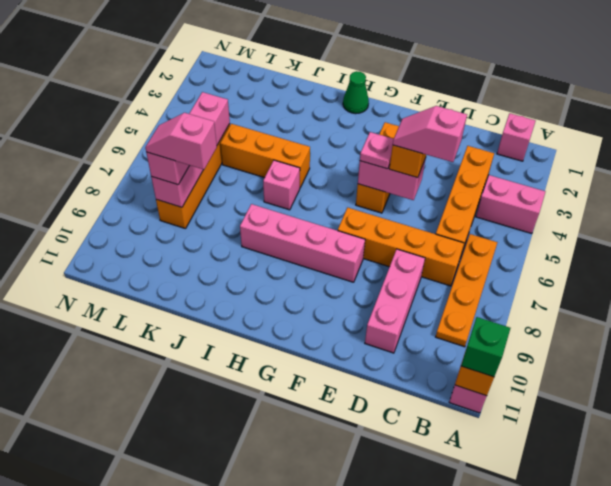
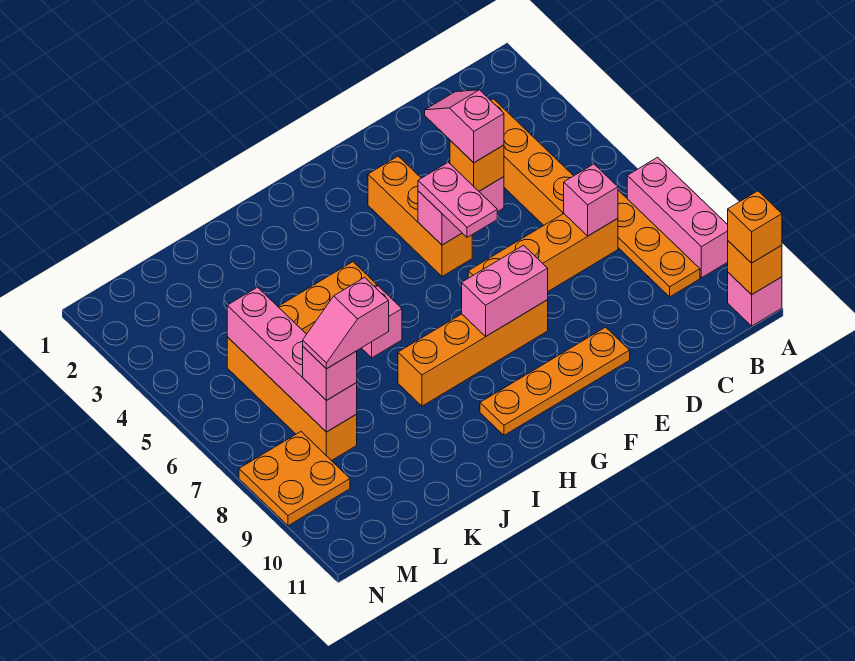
pink 1x2 brick [476,175,545,234] -> pink 1x2 brick moved to [462,245,548,337]
green 1x1 brick [461,317,510,377] -> orange 1x1 brick [728,191,782,263]
pink 1x1 brick [497,113,535,161] -> pink 1x1 brick moved to [564,164,618,236]
pink 1x2 slope [393,106,467,162] -> pink 1x2 slope turned to [425,90,504,163]
pink 1x3 brick [365,249,425,353] -> pink 1x3 brick moved to [627,157,728,278]
none -> orange 1x4 plate [480,327,630,435]
pink 1x1 plate [360,132,393,169] -> pink 1x2 plate [418,162,497,237]
pink 1x4 brick [240,204,365,282] -> orange 1x4 brick [398,300,548,406]
green 1x1 cone [343,71,369,114] -> none
none -> orange 2x2 plate [239,432,350,526]

